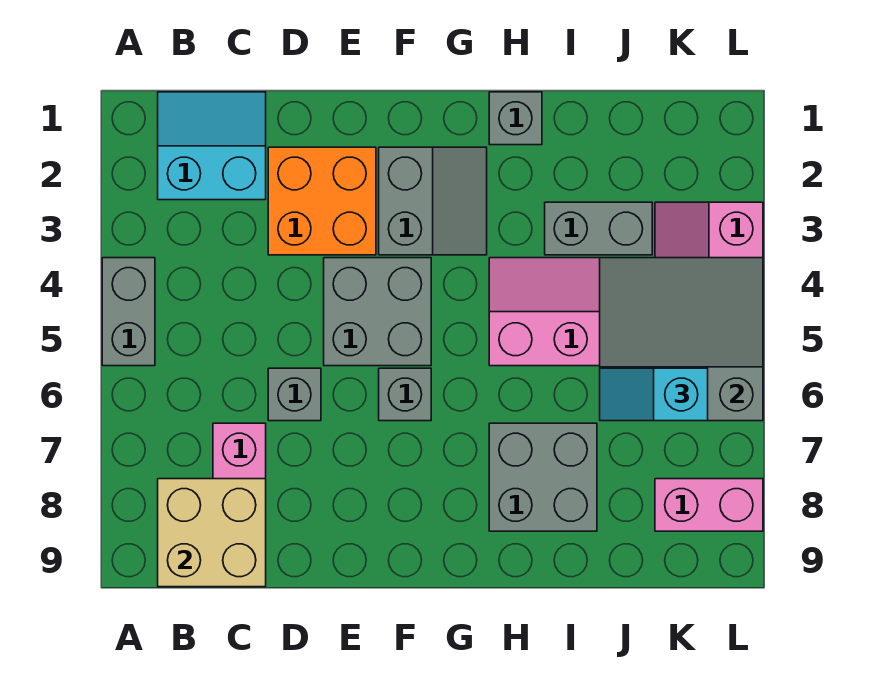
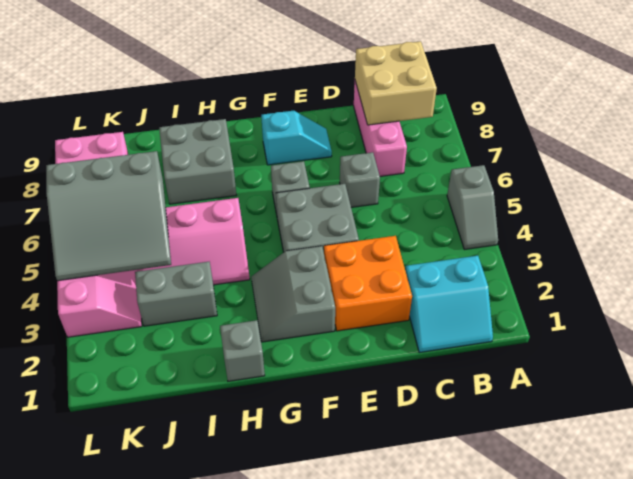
grey 1x2 brick [102,258,155,366] -> grey 1x2 slope [447,165,498,250]
cyan 1x2 slope [600,368,708,421] -> cyan 1x2 slope moved to [261,111,332,165]

